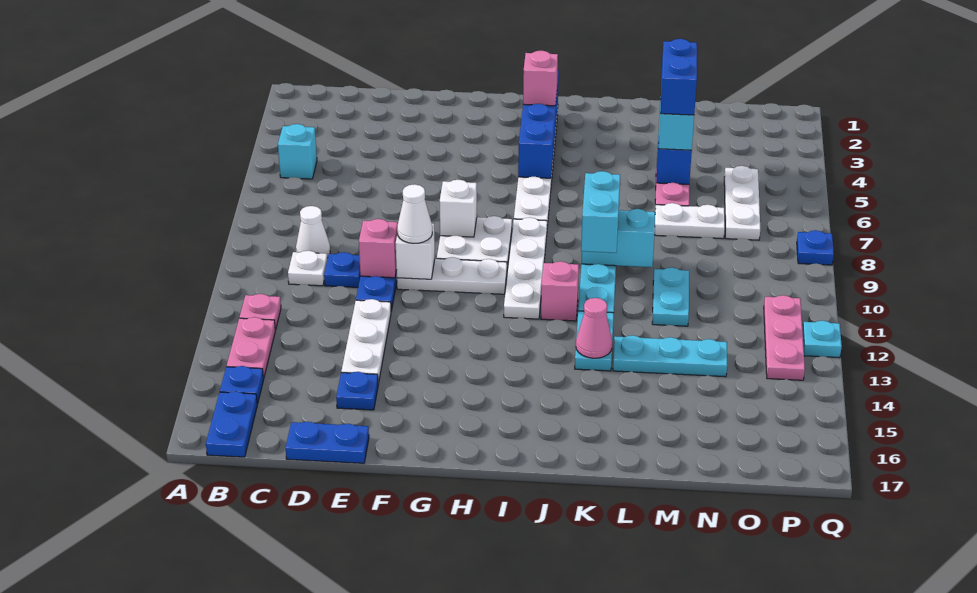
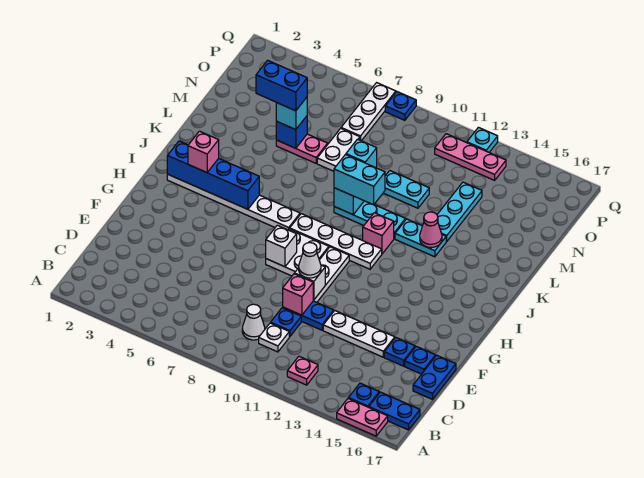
cyan 1x1 brick [278,124,317,179] -> cyan 1x1 brick moved to [346,139,377,168]
pink 1x2 plate [227,317,275,379] -> pink 1x2 plate moved to [337,399,388,436]
none -> blue 1x1 plate [405,346,436,374]
white 1x3 plate [724,166,760,240] -> white 1x3 plate turned to [341,83,396,141]

